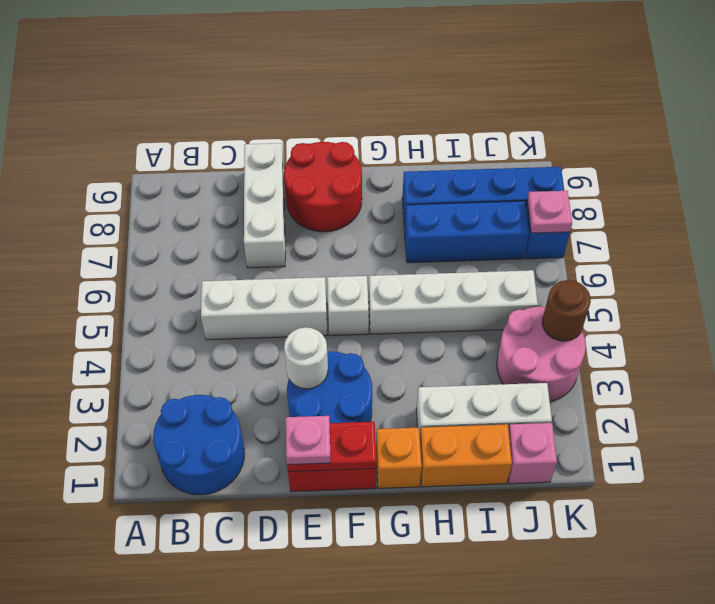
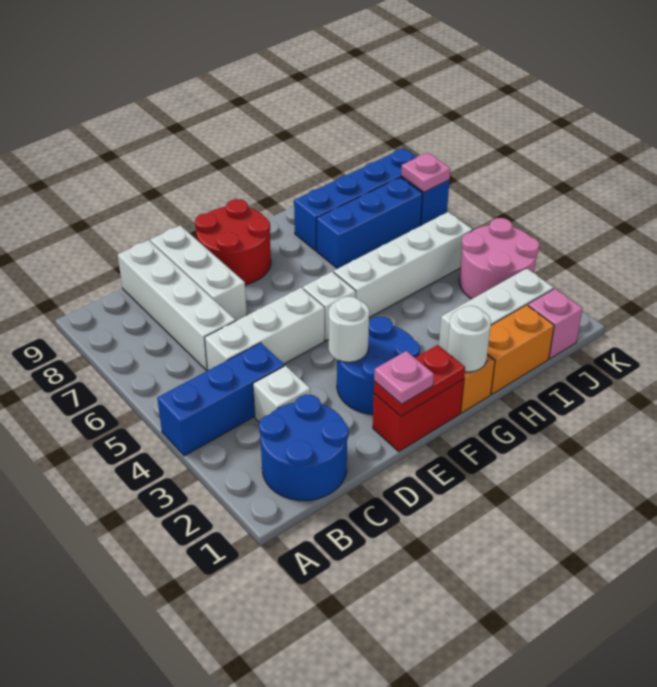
none -> blue 1x3 brick [157,343,284,456]
none -> white 1x1 brick [253,366,310,423]
none -> white 1x4 brick [118,240,236,371]
none -> white 1x1 round brick [447,306,491,372]
brown 1x1 round brick [542,280,591,341] -> none

